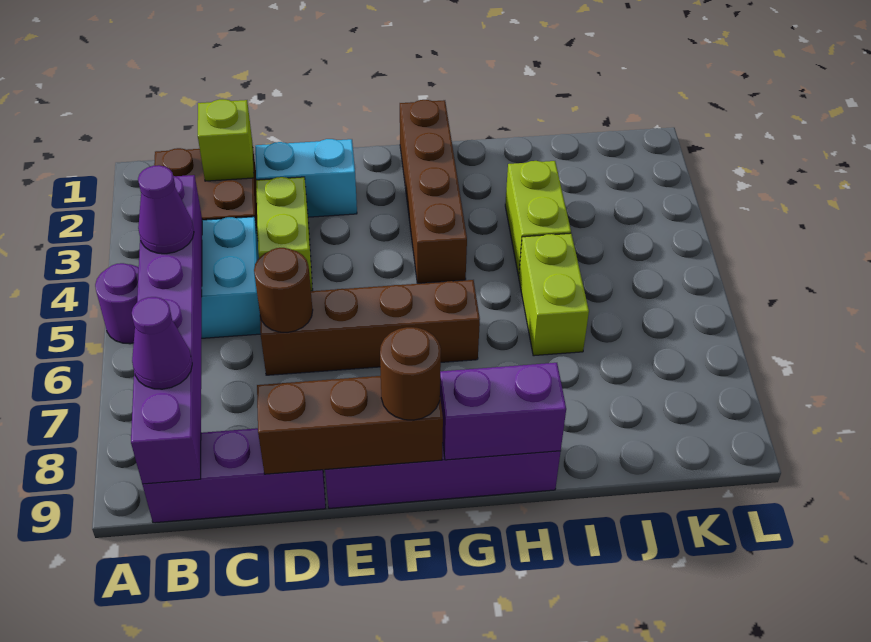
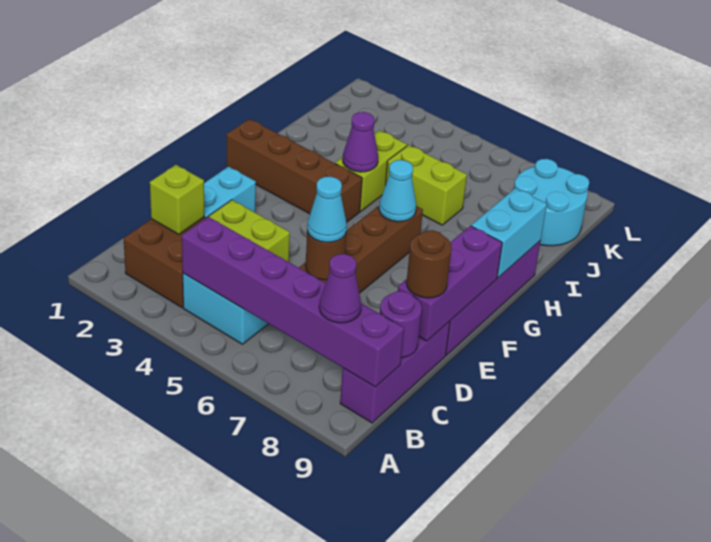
purple 1x1 round brick [95,263,139,344] -> purple 1x1 round brick moved to [380,291,422,358]
purple 1x1 cone [138,165,194,254] -> purple 1x1 cone moved to [343,112,378,172]
none -> cyan 1x1 cone [307,177,347,242]
brown 1x3 brick [257,376,443,474] -> purple 1x3 brick [398,226,502,341]
brown 1x1 round brick [380,327,441,420] -> brown 1x1 round brick moved to [406,230,452,298]
none -> cyan 1x1 cone [379,160,416,222]
purple 1x2 brick [440,363,566,460] -> cyan 1x2 brick [471,188,547,278]
lime 1x2 brick [505,161,571,276] -> lime 1x2 brick turned to [335,130,407,211]
none -> cyan 2x2 round brick [514,159,589,246]

